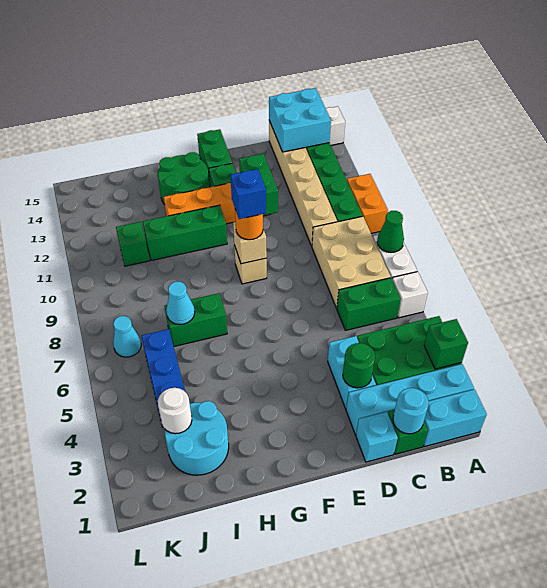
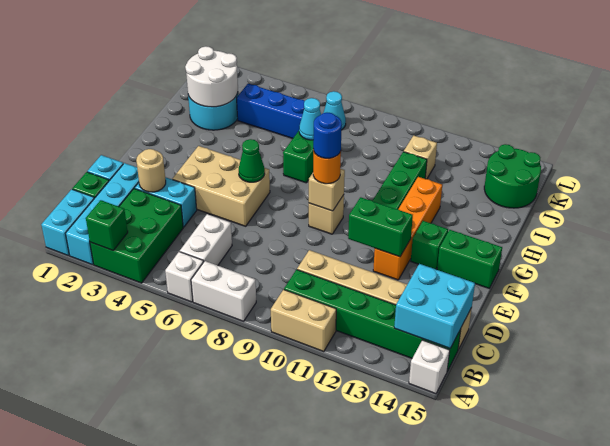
green 1x1 cone [377,211,404,252] -> green 1x1 cone moved to [239,139,265,182]
orange 1x2 brick [347,174,388,233] -> tan 1x2 brick [271,289,336,352]
green 1x2 brick [337,278,401,330] -> white 1x2 brick [180,214,232,265]
tan 2x3 brick [312,216,391,308] -> tan 2x3 brick moved to [173,146,270,226]
cyan 1x1 round brick [393,388,429,434] -> none
green 1x1 round brick [343,343,375,388] -> tan 1x1 round brick [136,149,166,192]
blue 1x1 brick [230,169,266,219] -> blue 1x1 round brick [313,113,342,158]
green 2x2 round brick [158,152,209,205] -> green 2x2 round brick moved to [484,144,541,208]
white 1x1 round brick [158,388,192,434] -> white 2x2 round brick [185,46,238,107]
green 1x1 brick [116,222,150,266] -> tan 1x1 brick [404,135,437,179]

